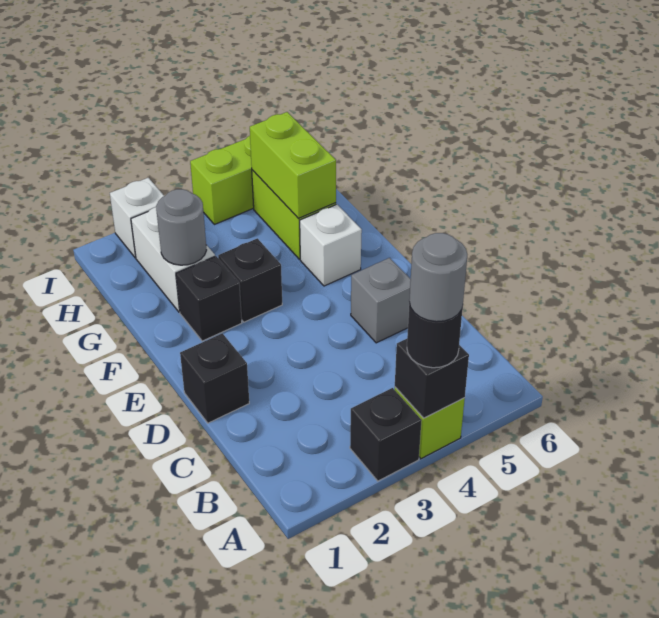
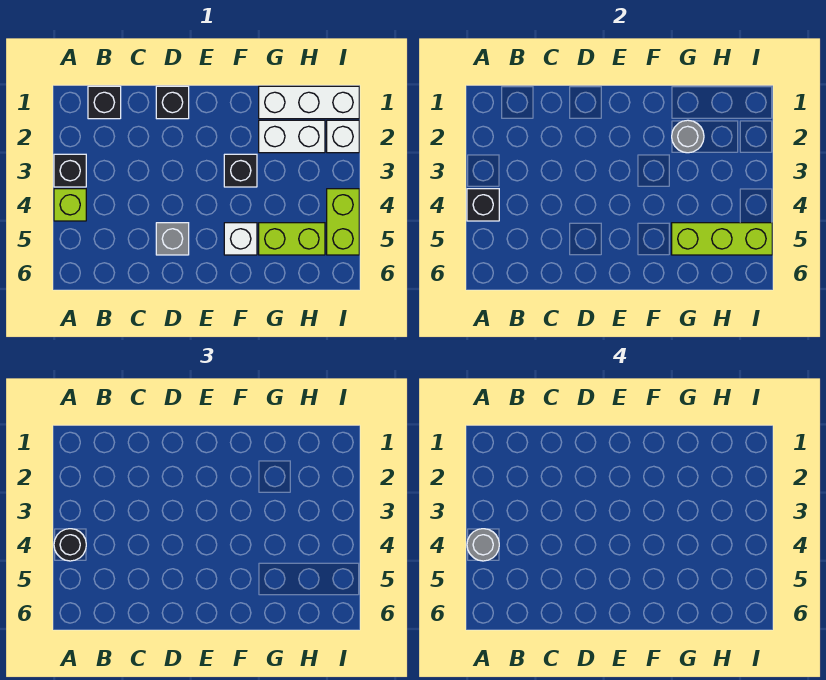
black 1x1 brick [176,256,242,341] -> black 1x1 brick moved to [88,86,121,119]
none -> white 1x3 brick [259,86,359,119]
lime 1x2 brick [250,112,336,219] -> lime 1x3 brick [672,223,772,255]

